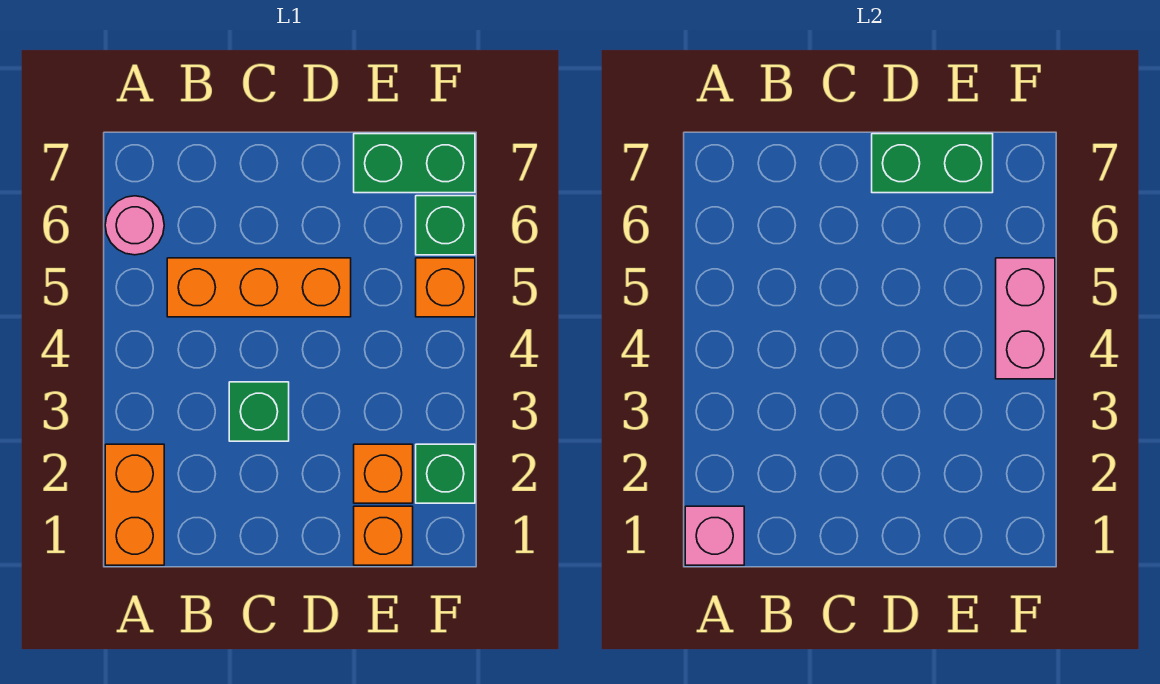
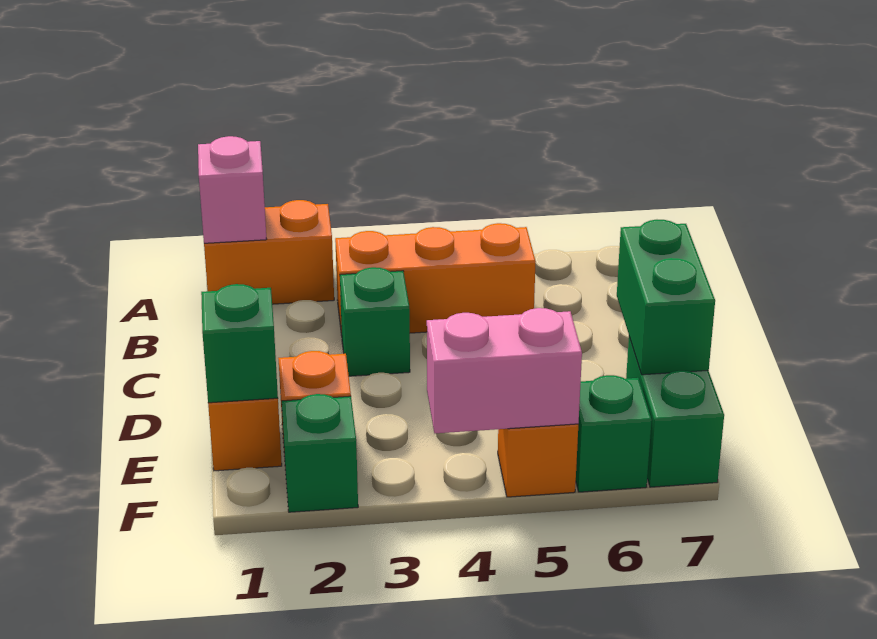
pink 1x1 round brick [105,196,164,255] -> none
orange 1x3 brick [167,258,351,317] -> orange 1x3 brick turned to [335,223,536,335]
none -> green 1x1 brick [201,284,278,403]

